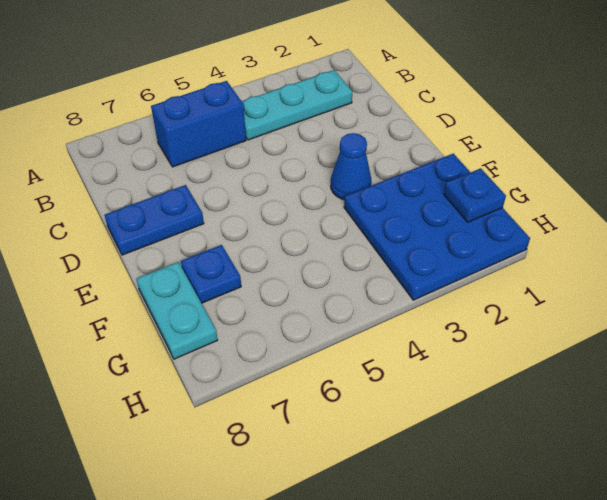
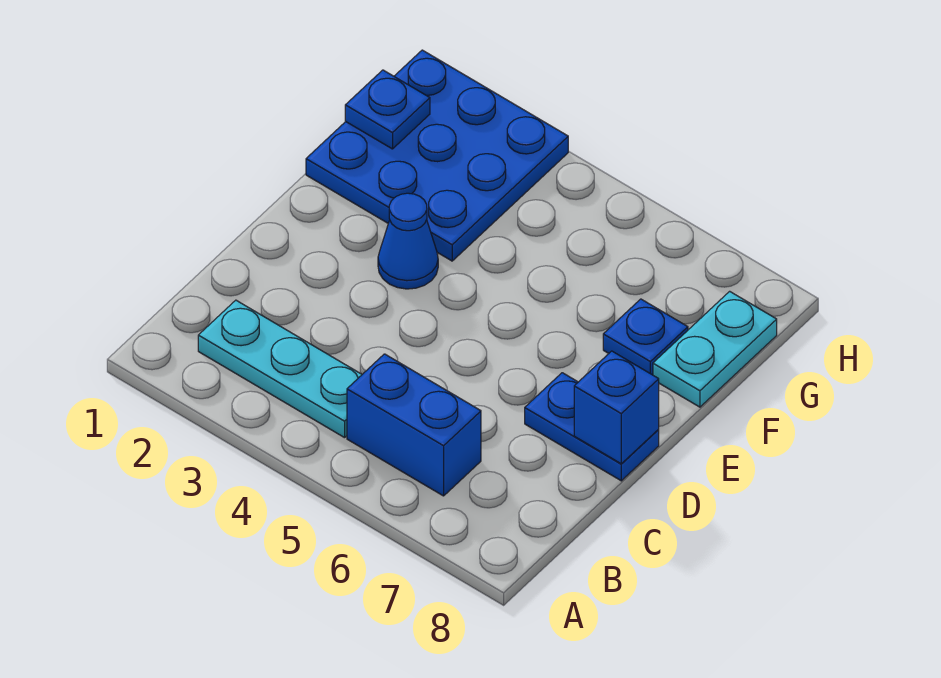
none -> blue 1x1 brick [574,351,659,464]

